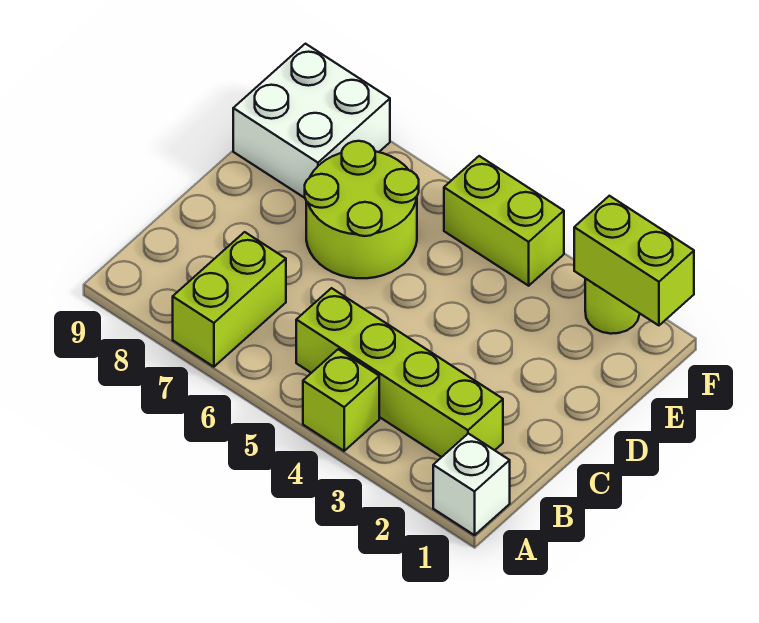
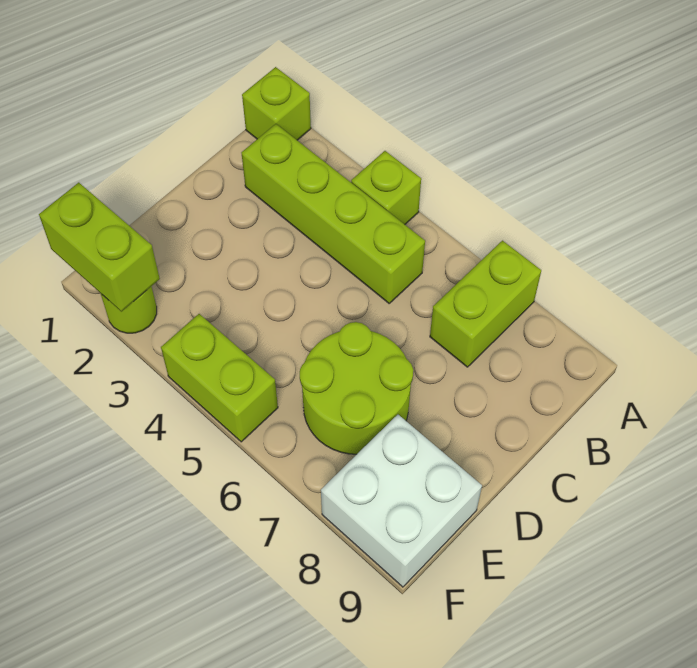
white 1x1 brick [433,433,510,535] -> lime 1x1 brick [242,67,311,140]

